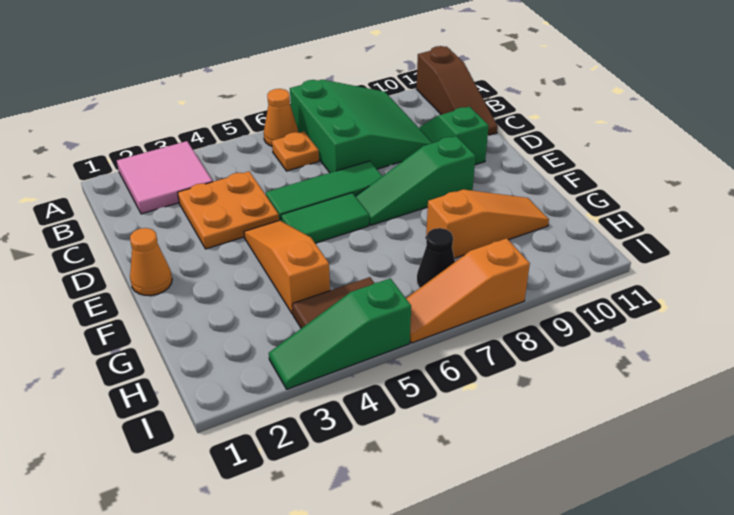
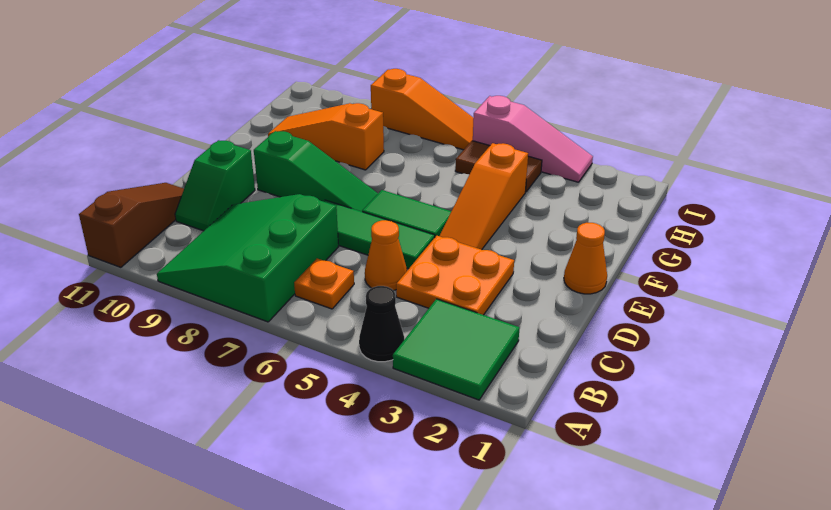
pink 2x2 tile [117,141,212,214] -> green 2x2 tile [393,299,520,400]
orange 1x1 cone [264,89,298,146] -> orange 1x1 cone moved to [365,220,407,291]
black 1x1 cone [417,228,455,288] -> black 1x1 cone moved to [359,286,404,362]
green 1x3 slope [269,278,411,389] -> pink 1x3 slope [473,96,593,182]

